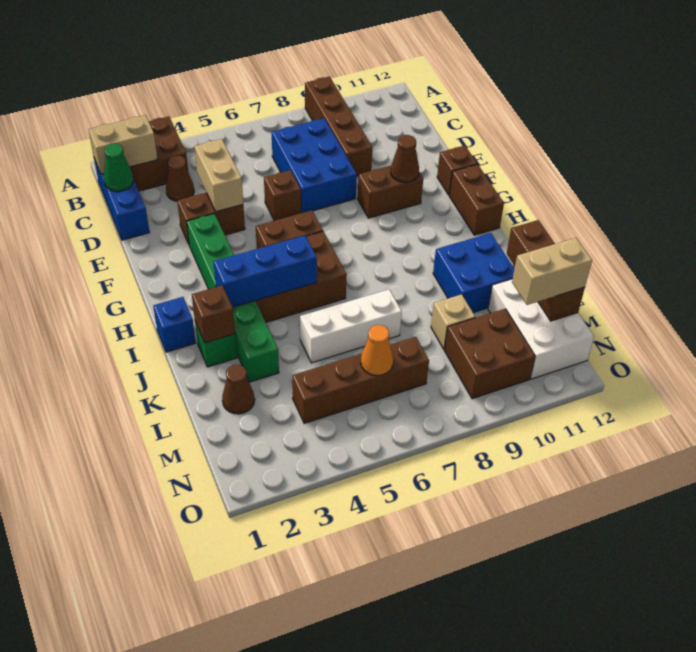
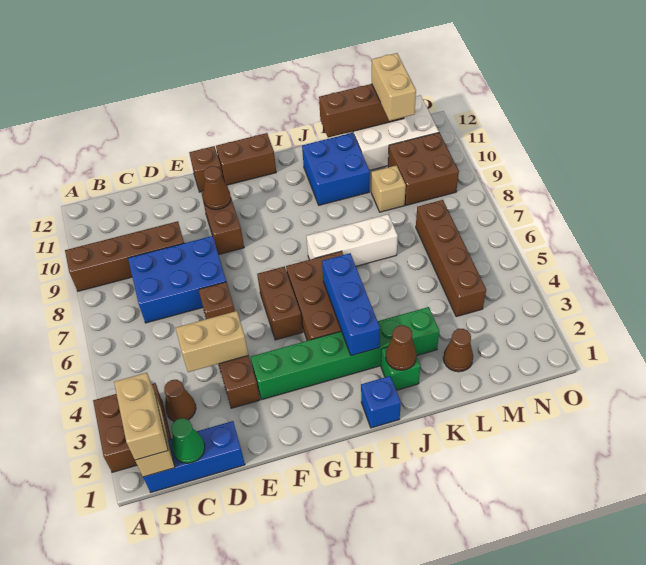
none -> tan 1x2 brick [114,373,168,460]
brown 1x1 brick [192,286,235,343] -> brown 1x1 cone [386,325,416,370]
white 1x3 brick [300,289,402,363] -> white 1x3 brick turned to [306,214,398,266]
orange 1x1 cone [361,325,393,376] -> none

